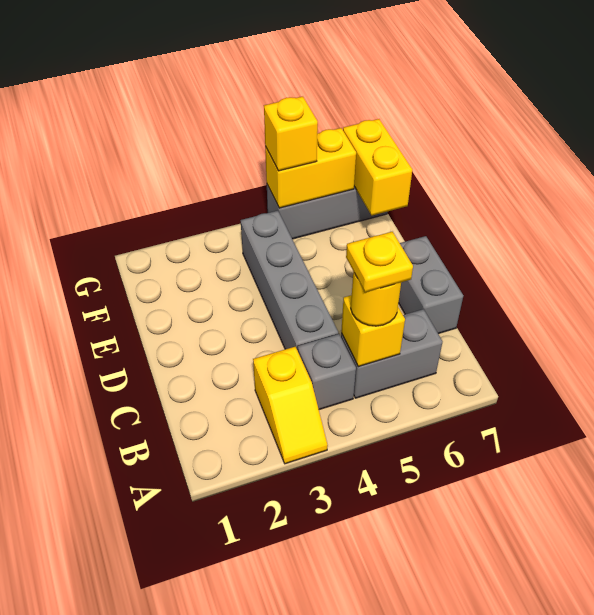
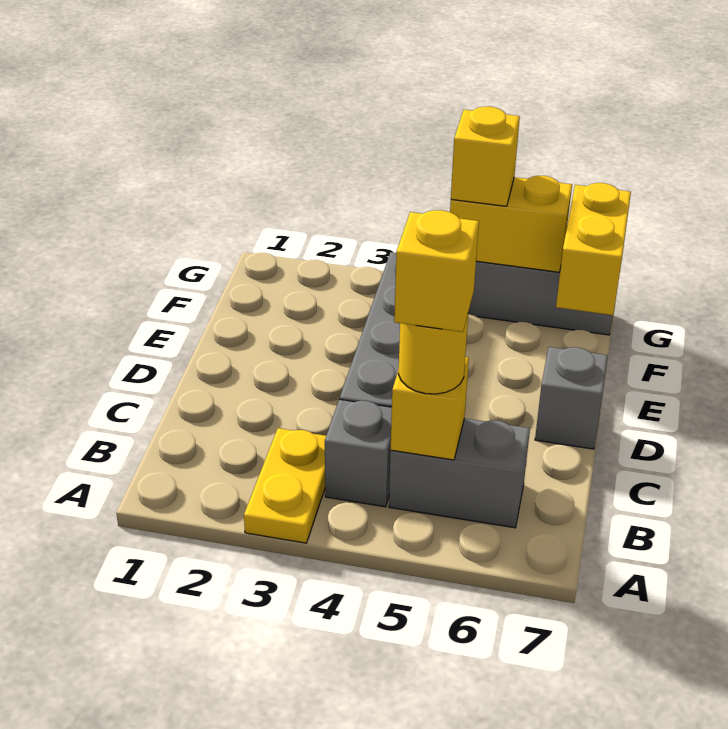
yellow 1x2 slope [253,347,328,464] -> yellow 1x2 plate [244,428,326,543]
yellow 1x1 plate [346,232,413,292] -> yellow 1x1 brick [394,210,479,332]
grey 1x2 brick [399,236,463,334] -> grey 1x1 brick [535,347,608,449]

